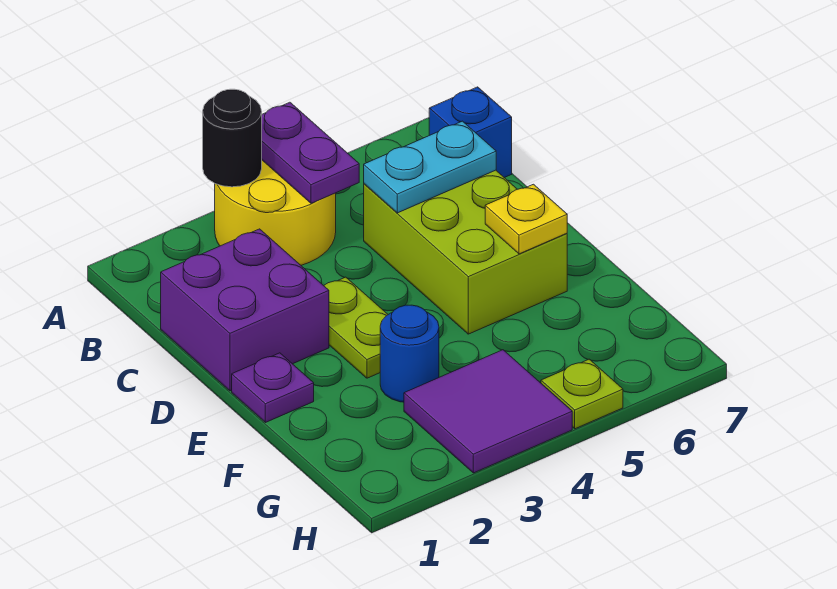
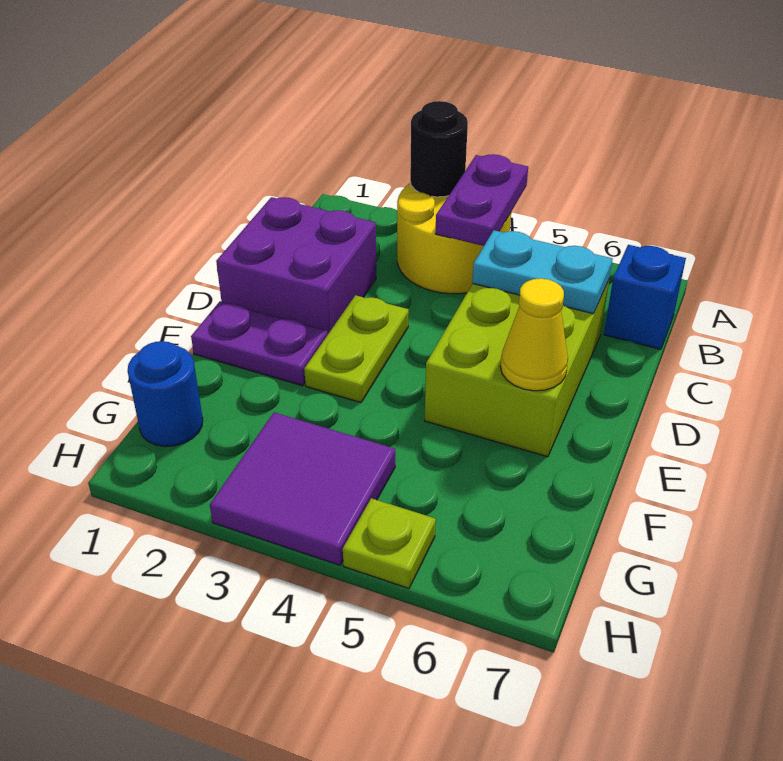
purple 1x1 plate [232,353,314,423] -> purple 1x2 plate [191,301,328,386]
yellow 1x1 plate [485,184,567,254] -> yellow 1x1 cone [500,278,568,391]
blue 1x1 round brick [380,305,439,402] -> blue 1x1 round brick moved to [128,341,203,447]

